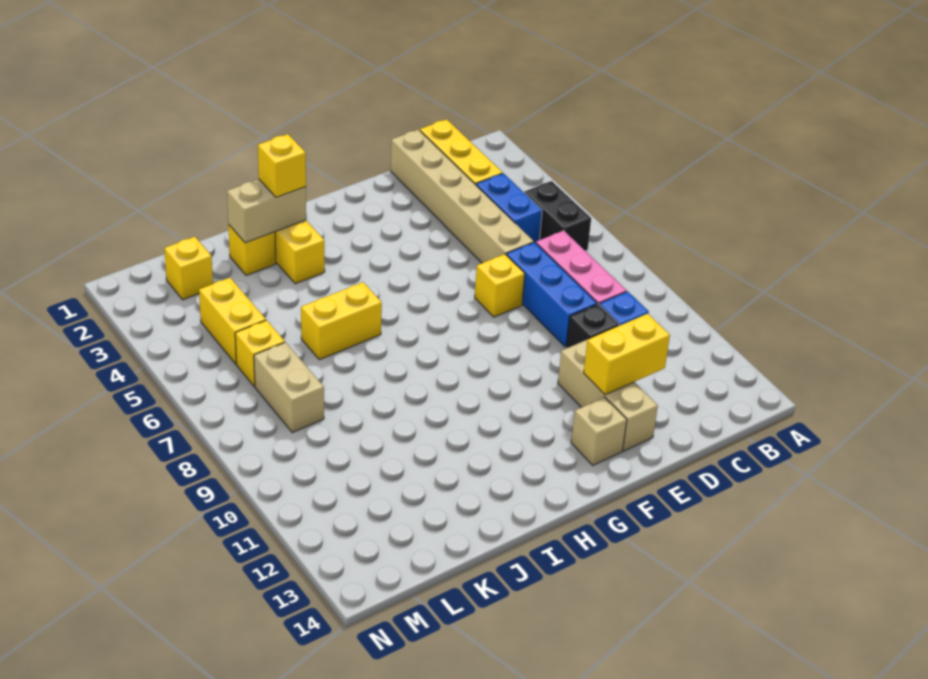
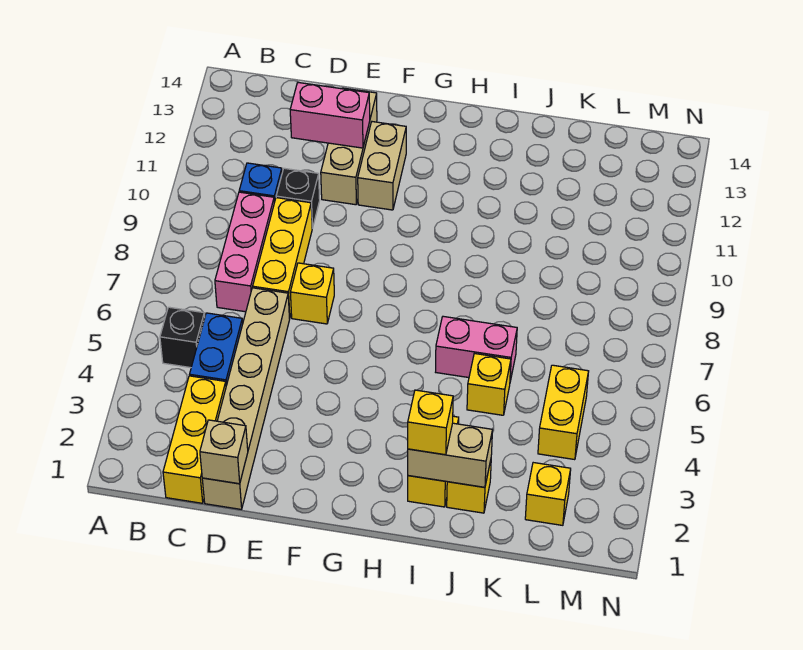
black 1x2 brick [524,181,591,251] -> black 1x1 brick [160,307,205,368]
blue 1x3 brick [507,242,597,347] -> yellow 1x3 brick [253,198,312,318]
yellow 1x2 brick [584,314,670,395] -> pink 1x2 brick [290,83,370,148]
tan 1x1 brick [571,397,627,465] -> tan 1x1 brick moved to [200,420,248,484]
yellow 1x2 brick [301,282,382,360] -> pink 1x2 brick [436,316,517,381]
yellow 1x1 brick [235,320,285,386] -> yellow 1x1 brick moved to [467,353,511,415]
tan 1x2 brick [254,342,324,433] -> tan 1x2 brick moved to [358,122,406,210]

